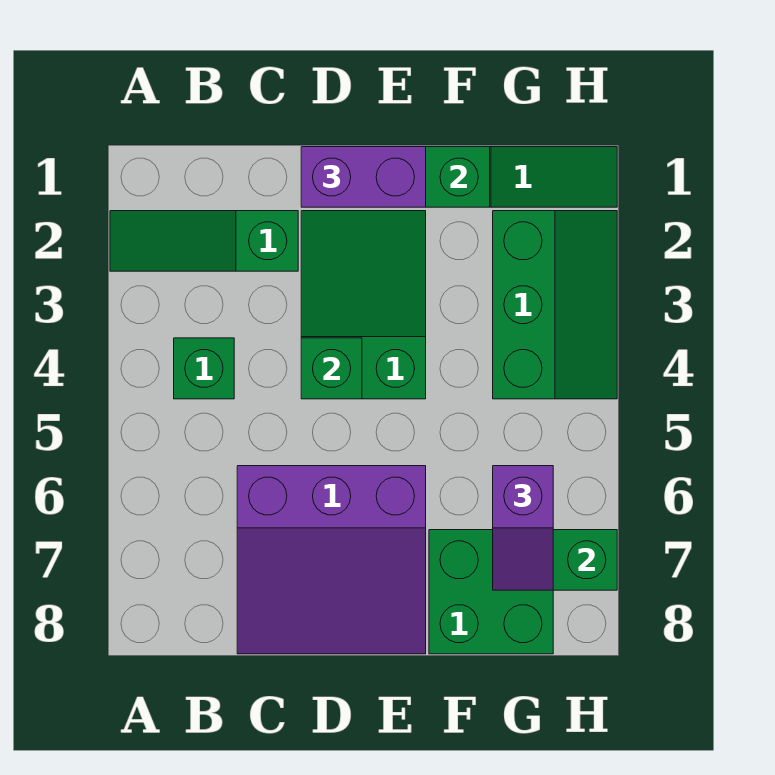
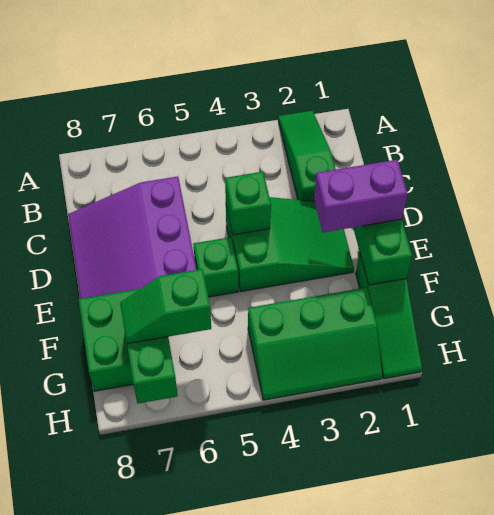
green 1x1 brick [174,338,234,399] -> green 1x1 brick moved to [194,237,238,297]
purple 1x2 brick [301,147,426,207] -> purple 1x2 brick turned to [314,160,407,232]
purple 1x2 slope [493,466,553,590] -> green 1x2 slope [120,269,211,344]

